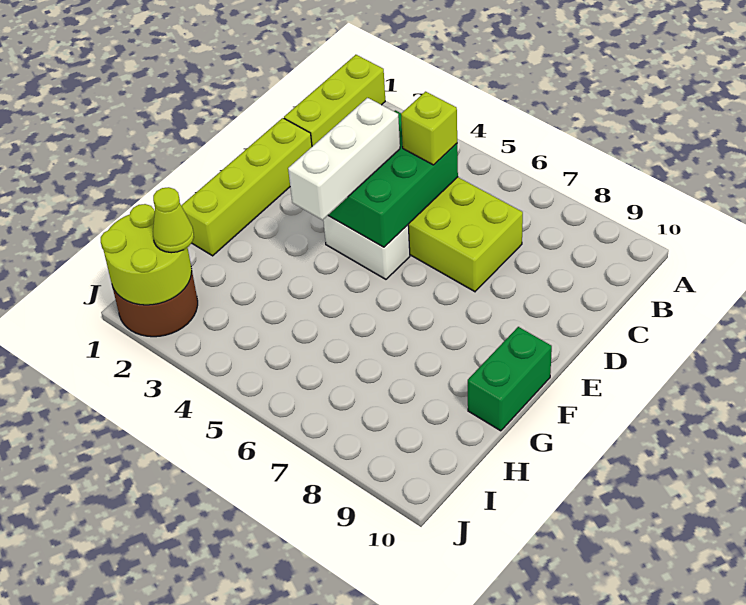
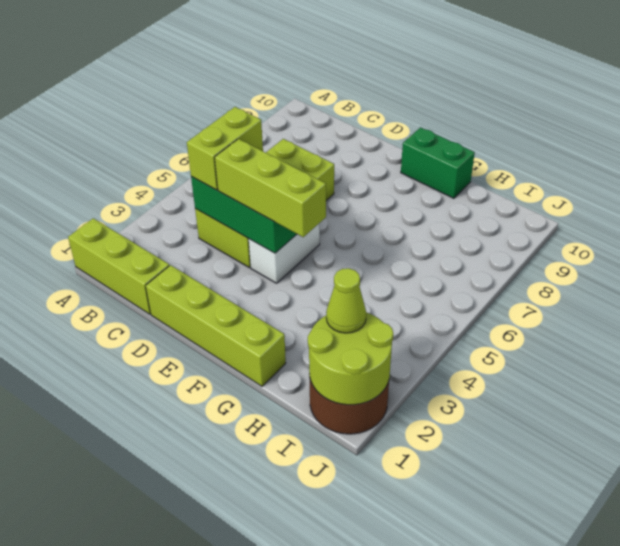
lime 1x1 brick [401,92,457,165] -> lime 1x2 brick [187,107,263,190]
white 1x3 brick [288,98,400,220] -> lime 1x3 brick [215,139,326,237]

